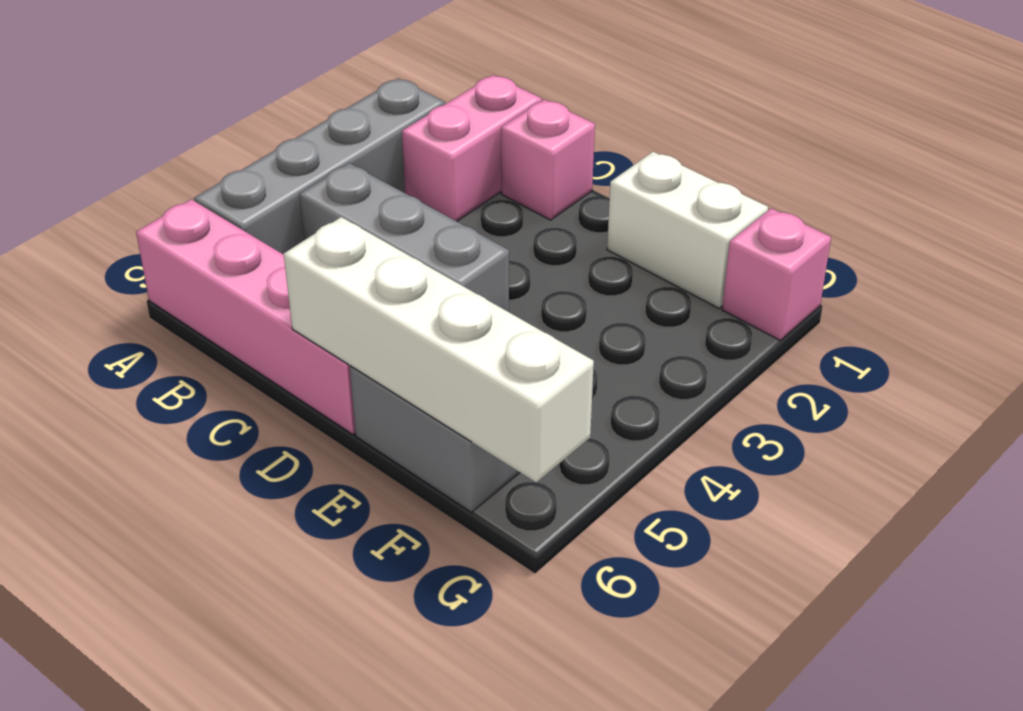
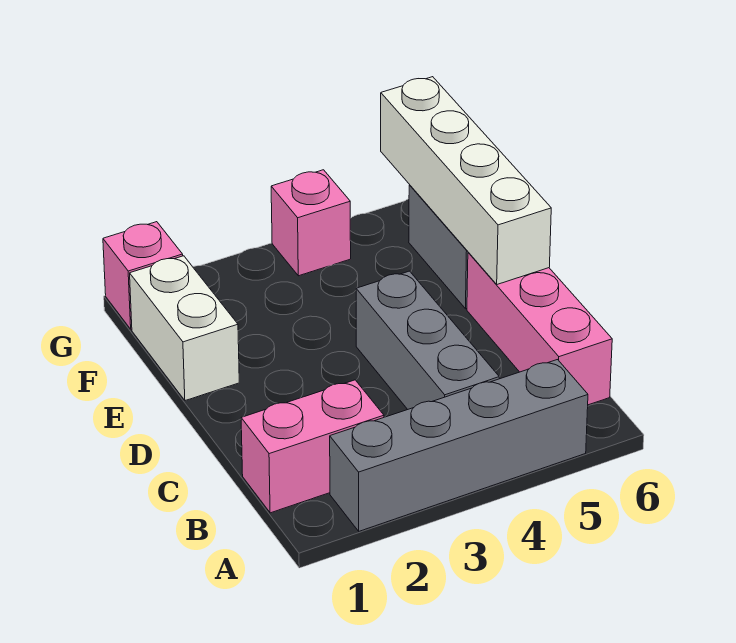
pink 1x4 brick [136,199,355,435] -> pink 1x3 brick [467,252,612,405]
pink 1x1 brick [501,99,595,220] -> pink 1x1 brick moved to [271,170,351,276]

